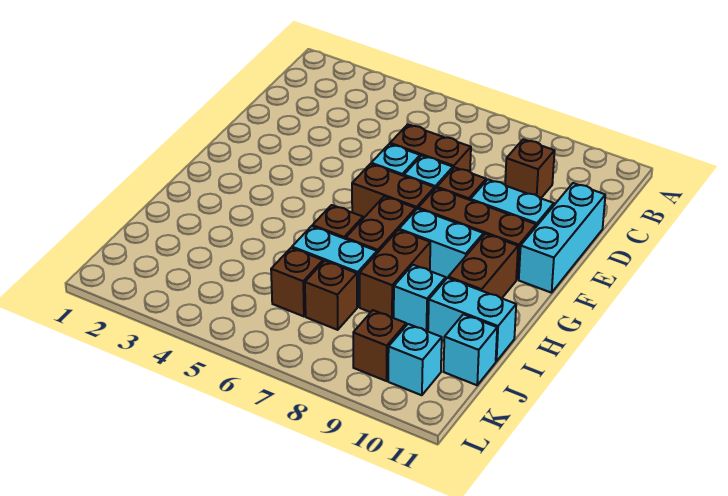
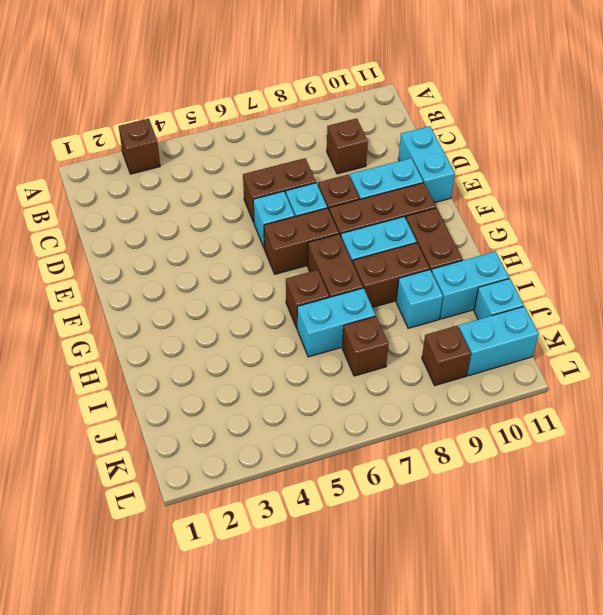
cyan 1x3 brick [519,183,605,293] -> cyan 1x2 brick [399,126,455,203]
brown 1x2 brick [360,230,430,318] -> brown 1x2 brick turned to [353,243,430,307]
brown 1x1 brick [271,248,323,316] -> brown 1x1 brick moved to [119,119,160,174]
cyan 1x1 brick [388,324,442,395] -> cyan 1x2 brick [459,307,538,376]

